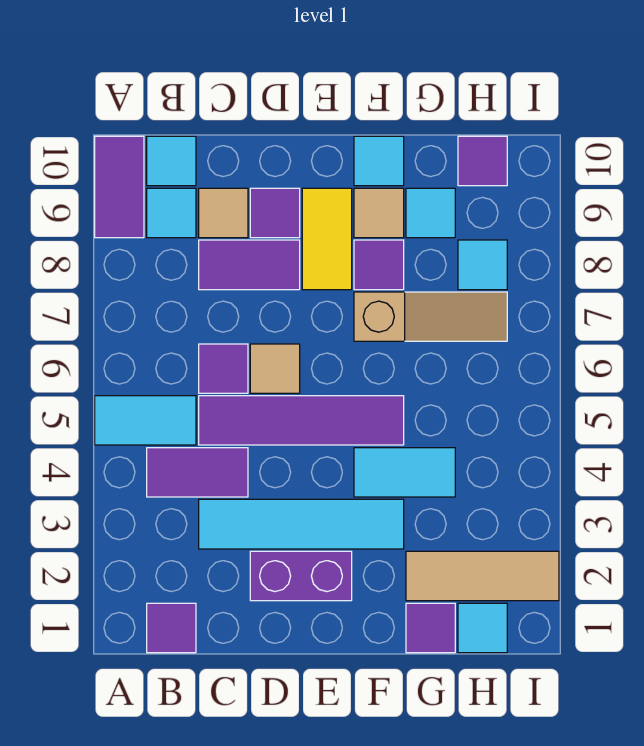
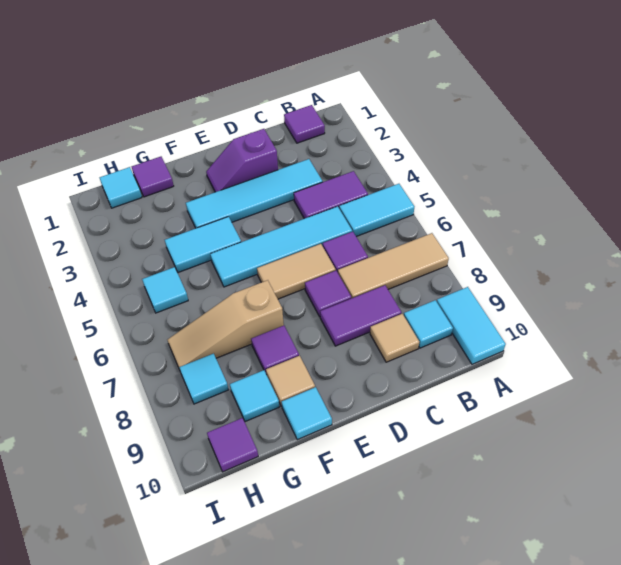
purple 1x2 tile [95,136,144,238] -> cyan 1x2 tile [437,287,506,364]
cyan 1x1 tile [147,136,196,186] -> cyan 1x1 tile moved to [142,267,188,313]
purple 1x4 tile [199,396,404,445] -> cyan 1x4 tile [210,206,352,287]
purple 1x2 brick [250,551,352,601] -> purple 1x2 slope [206,129,278,192]
tan 1x1 tile [250,344,300,393] -> tan 1x2 tile [257,244,336,299]
purple 1x1 tile [250,188,300,238] -> purple 1x1 tile moved to [305,271,351,317]
yellow 1x2 tile [302,188,352,290] -> none
tan 1x3 tile [406,551,559,601] -> tan 1x3 tile moved to [338,233,449,298]

